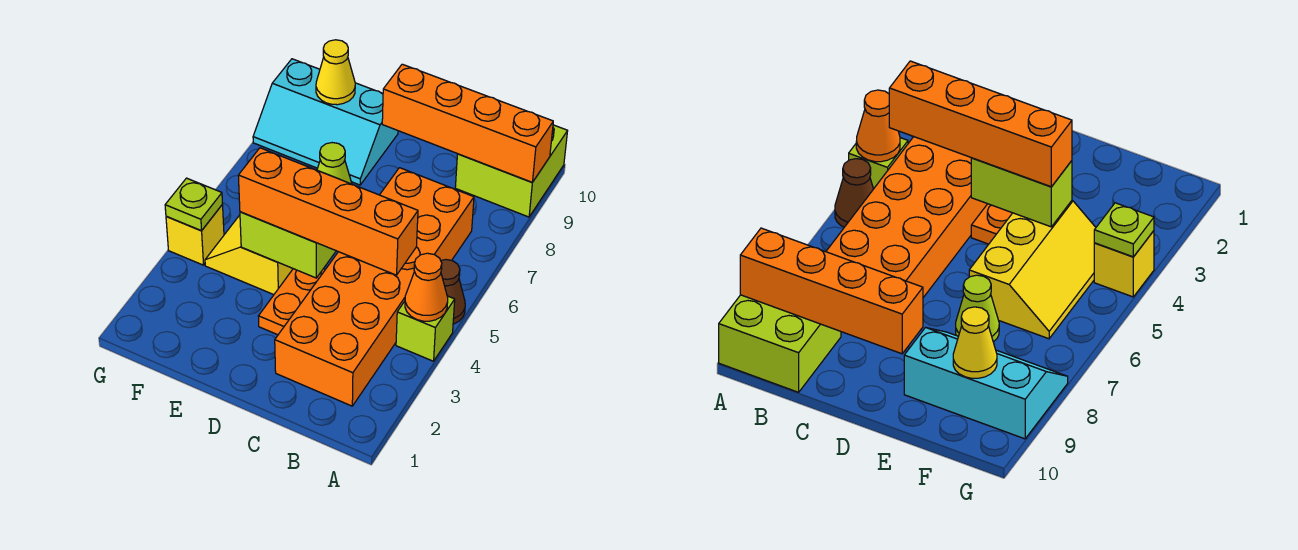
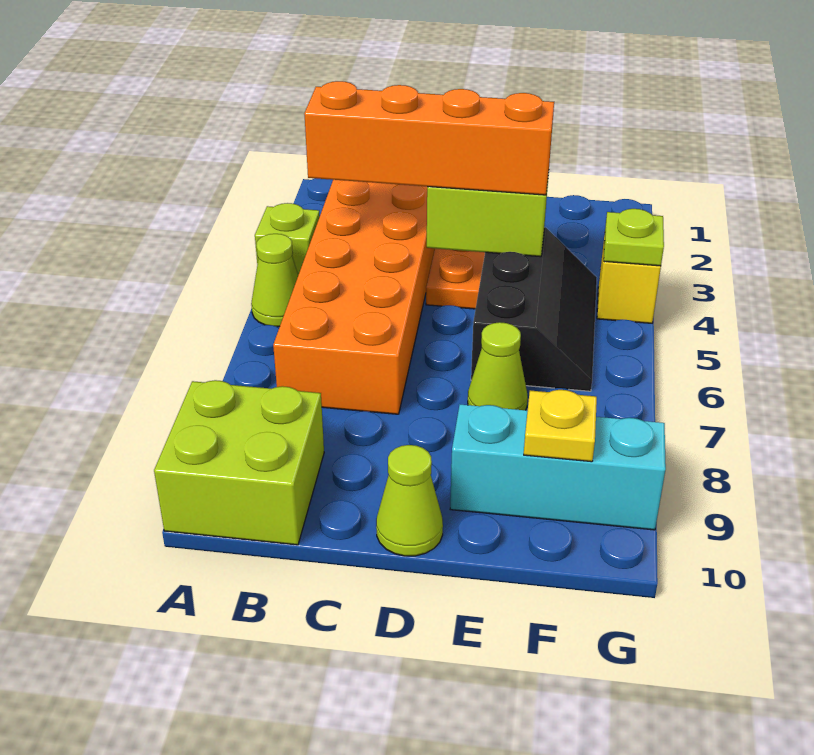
orange 1x1 cone [405,253,448,321] -> none
brown 1x1 cone [441,260,465,324] -> lime 1x1 cone [251,234,298,327]
orange 1x4 brick [382,64,553,182] -> none
none -> lime 1x1 cone [376,445,443,556]
yellow 2x3 slope [205,215,293,295] -> black 2x3 slope [471,227,597,391]
yellow 1x1 cone [316,40,355,105] -> yellow 1x1 plate [524,390,597,462]

